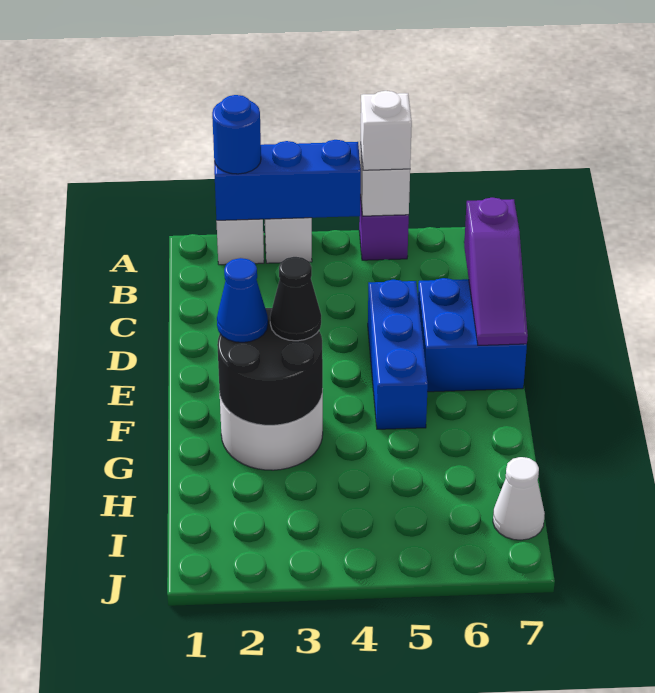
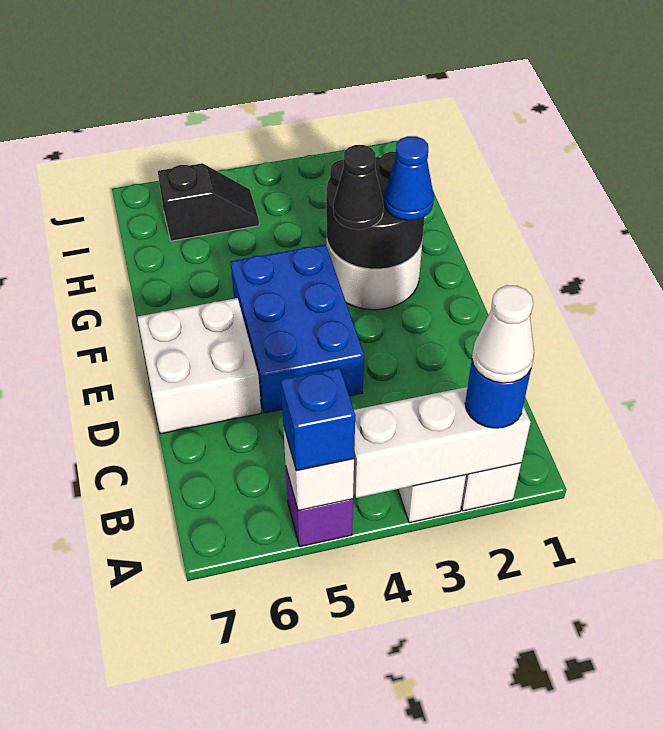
blue 1x3 brick [214,140,361,220] -> white 1x3 brick [353,387,531,498]
white 1x1 brick [360,91,412,170] -> blue 1x1 brick [281,367,355,471]
purple 1x3 slope [464,198,528,345] -> none
blue 1x3 brick [368,280,428,429] -> blue 2x3 brick [231,244,364,413]
blue 2x2 brick [418,278,527,392] -> white 2x2 brick [137,298,261,434]
none -> black 1x2 slope [158,163,259,241]
white 1x1 cone [493,457,545,540] -> white 1x1 cone moved to [472,285,534,383]

